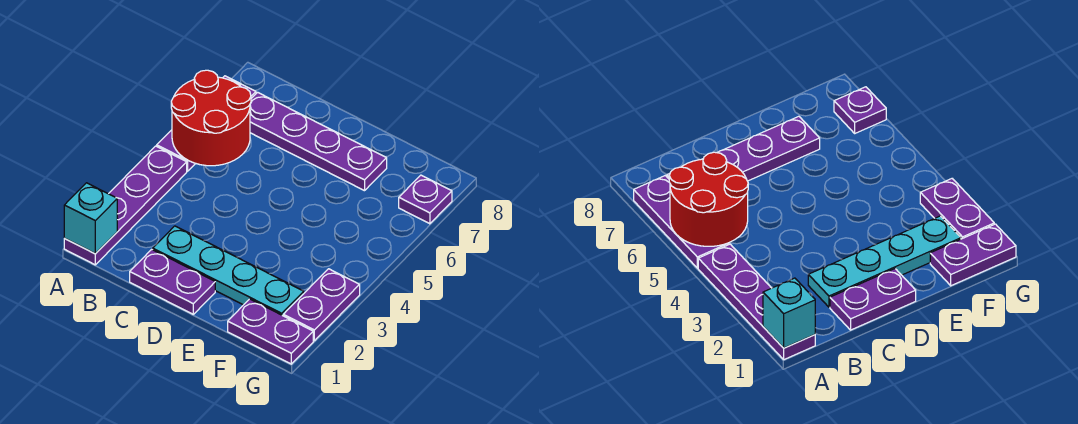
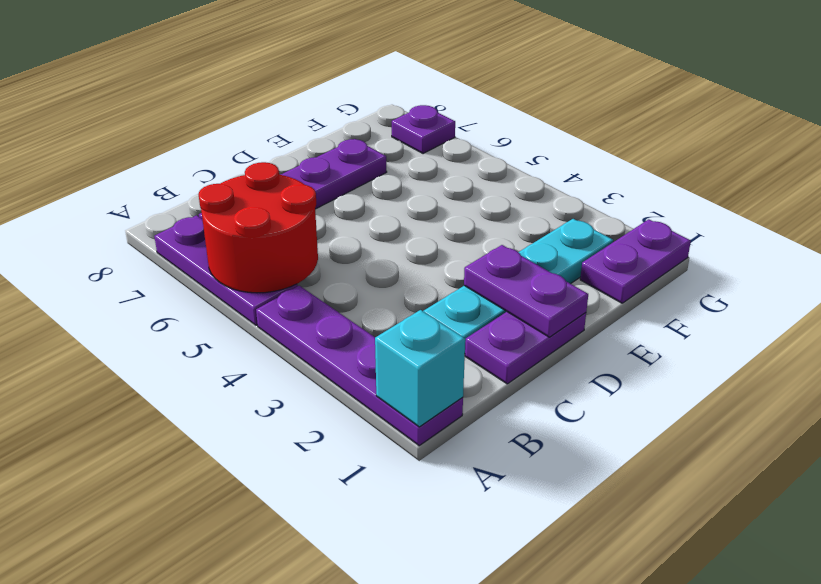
purple 1x2 plate [283,269,360,341] -> purple 1x2 plate moved to [464,245,588,337]

